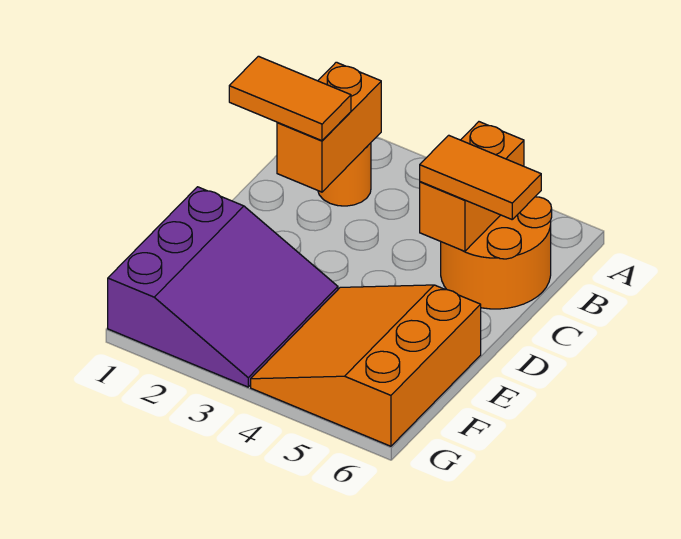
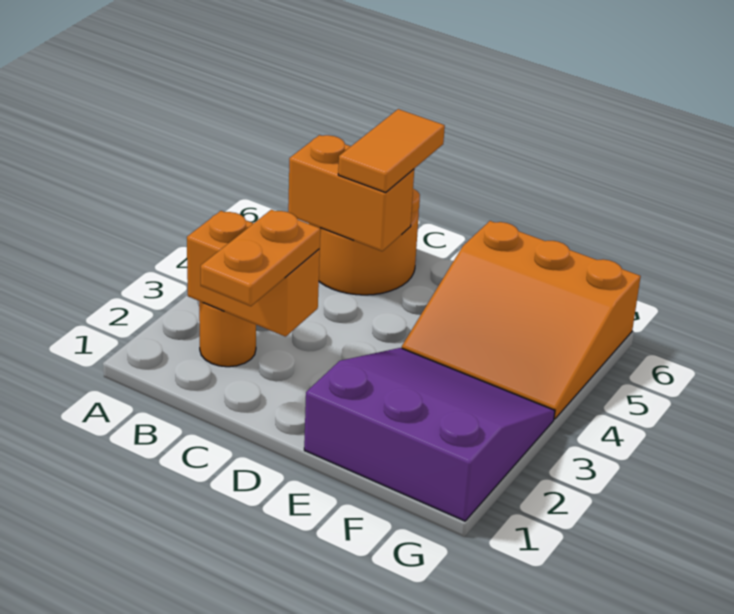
orange 1x2 tile [229,56,351,141] -> orange 1x2 plate [201,210,320,306]

